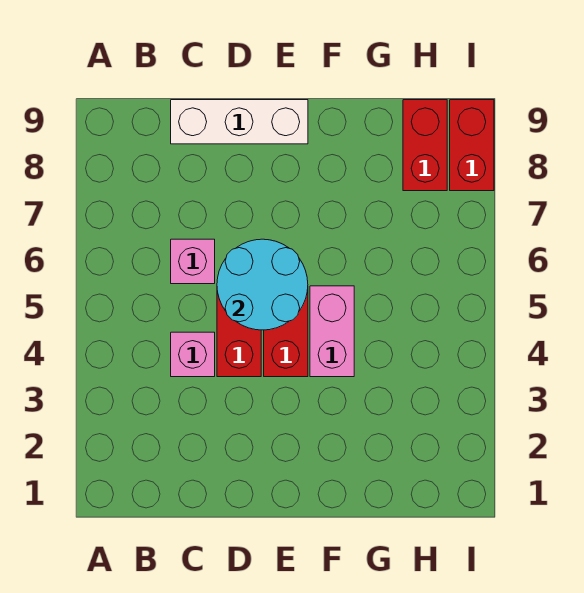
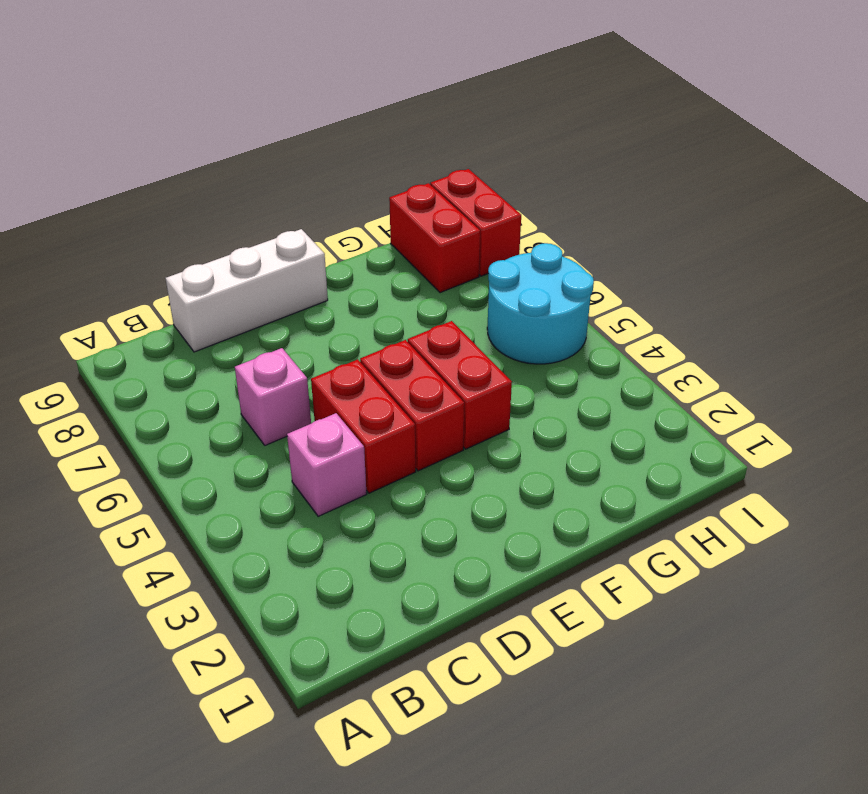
cyan 2x2 round brick [217,239,308,330] -> cyan 2x2 round brick moved to [487,243,594,364]
pink 1x2 brick [310,286,354,377] -> red 1x2 brick [408,321,512,449]

